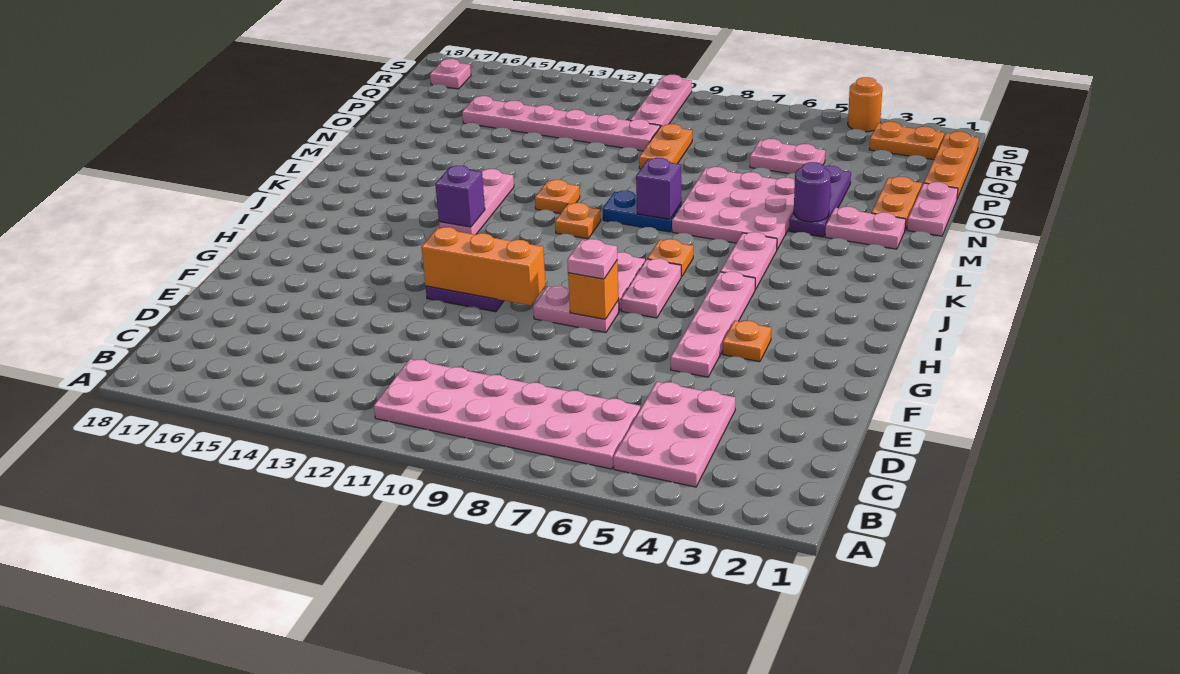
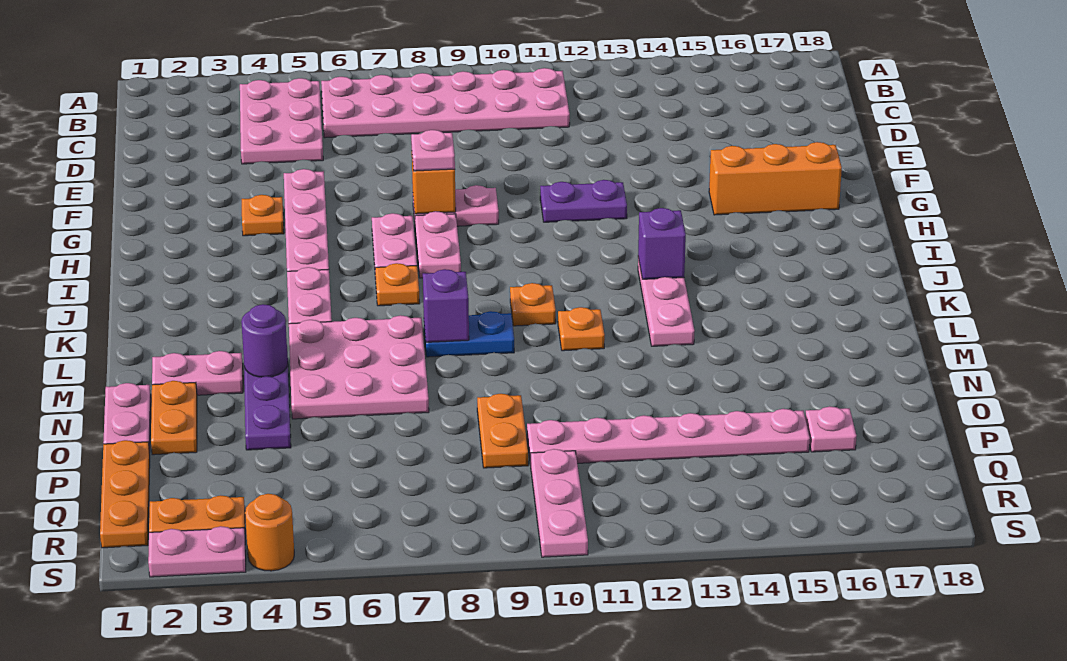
orange 1x3 brick [421,227,545,305] -> orange 1x3 brick moved to [709,142,842,215]
pink 1x2 plate [750,139,825,174] -> pink 1x2 plate moved to [148,526,246,577]
pink 1x1 plate [430,59,471,89] -> pink 1x1 plate moved to [805,406,857,452]

